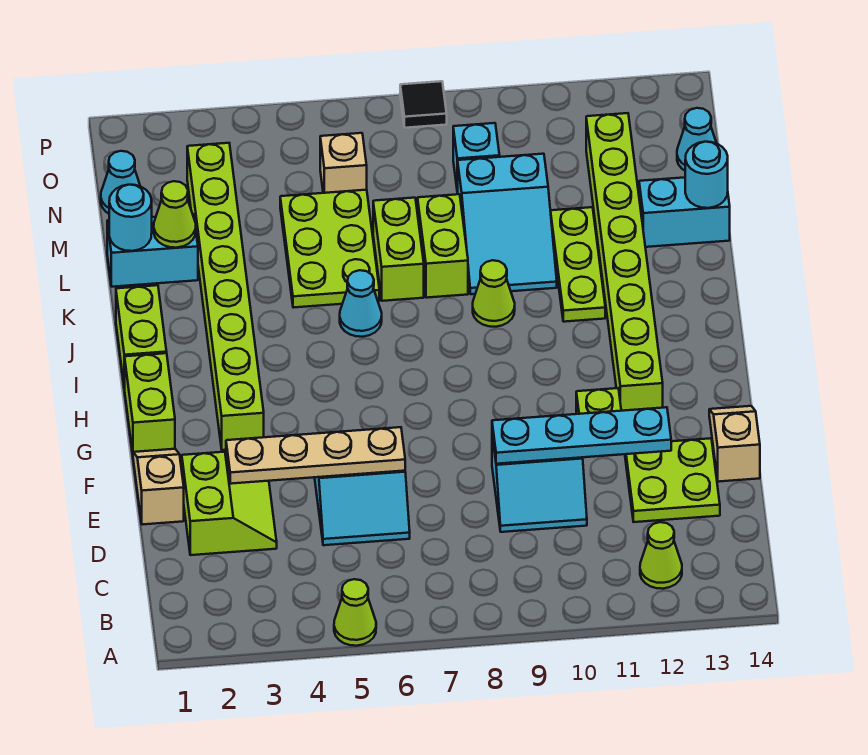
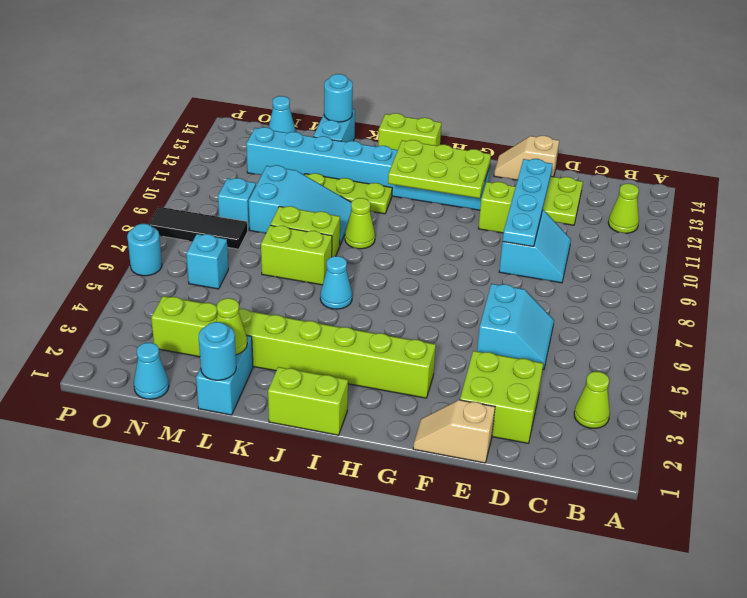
lime 1x1 cone [334,579,376,646] -> lime 1x1 cone moved to [574,372,610,428]
lime 2x2 slope [182,452,277,555] -> lime 2x2 brick [460,351,543,443]
tan 1x4 plate [226,427,405,484] -> none
lime 1x2 brick [125,353,175,453] -> lime 1x2 brick moved to [378,113,441,150]
lime 1x8 brick [586,113,663,411] -> cyan 1x8 brick [246,127,490,210]
lime 2x3 plate [280,190,379,308] -> lime 2x3 plate moved to [388,140,491,198]
tan 1x1 brick [320,133,367,193] -> cyan 1x1 brick [186,234,228,289]
none -> cyan 1x1 round brick [127,224,162,276]
black 1x1 tile [400,81,447,128] -> black 1x3 tile [148,207,248,249]

